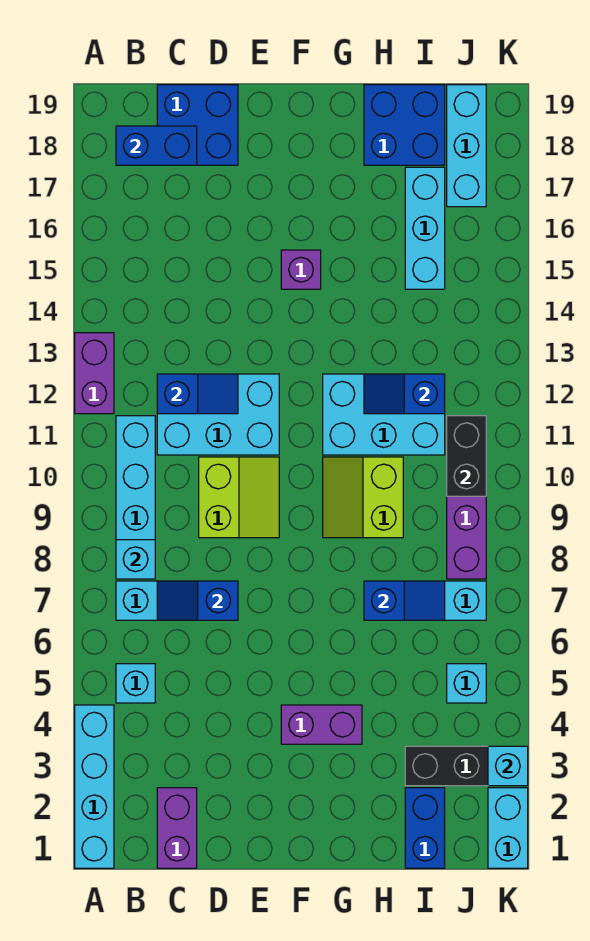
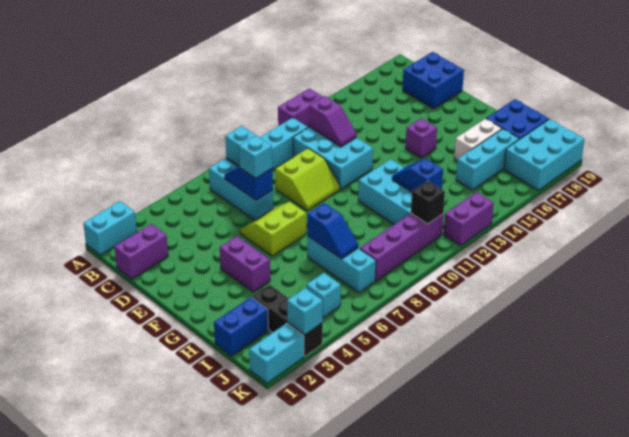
cyan 1x4 brick [75,705,114,868] -> cyan 1x2 brick [83,201,137,255]
cyan 1x1 brick [116,664,155,703] -> cyan 1x1 brick moved to [239,136,272,178]
blue 1x2 brick [116,126,197,165] -> none
blue 1x2 slope [157,374,238,414] -> purple 1x2 slope [309,96,357,147]
lime 2x2 slope [323,457,403,538] -> lime 2x2 slope moved to [240,202,306,256]
none -> white 1x2 brick [454,119,502,160]
black 1x2 brick [447,416,486,496] -> black 1x1 brick [411,181,445,224]
cyan 1x3 brick [447,85,486,207] -> cyan 2x3 brick [504,119,585,190]
none -> purple 1x2 brick [444,192,494,246]

